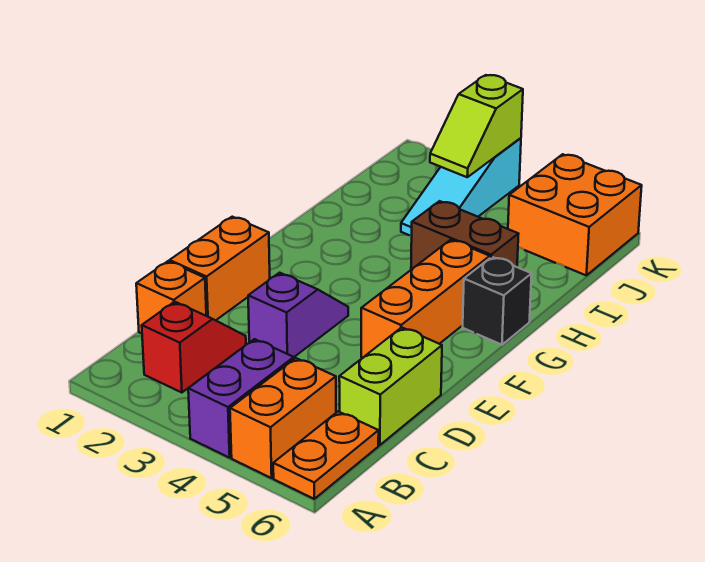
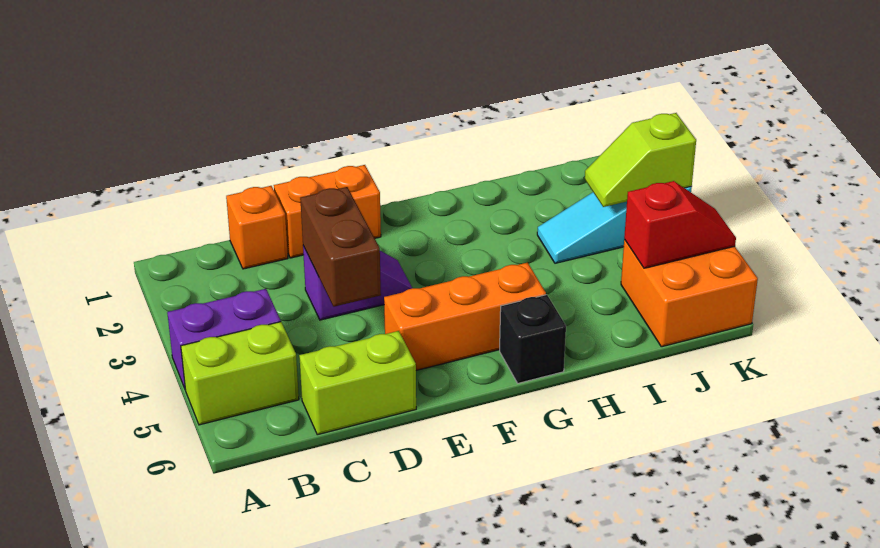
orange 1x2 brick [230,358,336,478] -> lime 1x2 brick [181,322,299,425]
orange 1x2 plate [273,412,379,499] -> none
red 1x2 slope [142,302,246,393] -> red 1x2 slope moved to [624,181,736,268]
brown 1x2 brick [411,201,518,270] -> brown 1x2 brick moved to [300,187,381,307]

